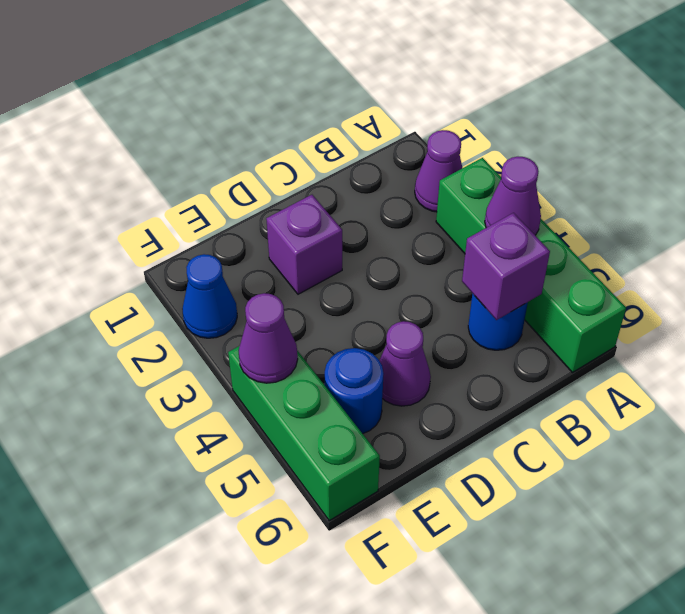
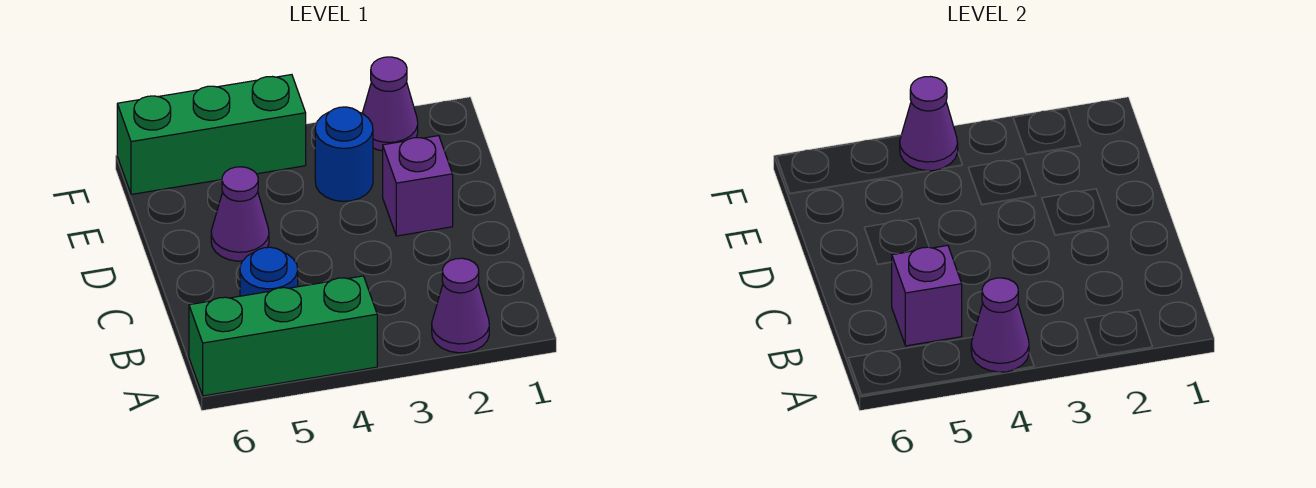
green 1x4 brick [436,158,626,373] -> green 1x3 brick [189,276,377,396]
blue 1x1 round brick [325,348,384,434] -> blue 1x1 round brick moved to [315,107,373,201]
blue 1x1 cone [182,254,237,338] -> purple 1x1 cone [362,57,418,151]

